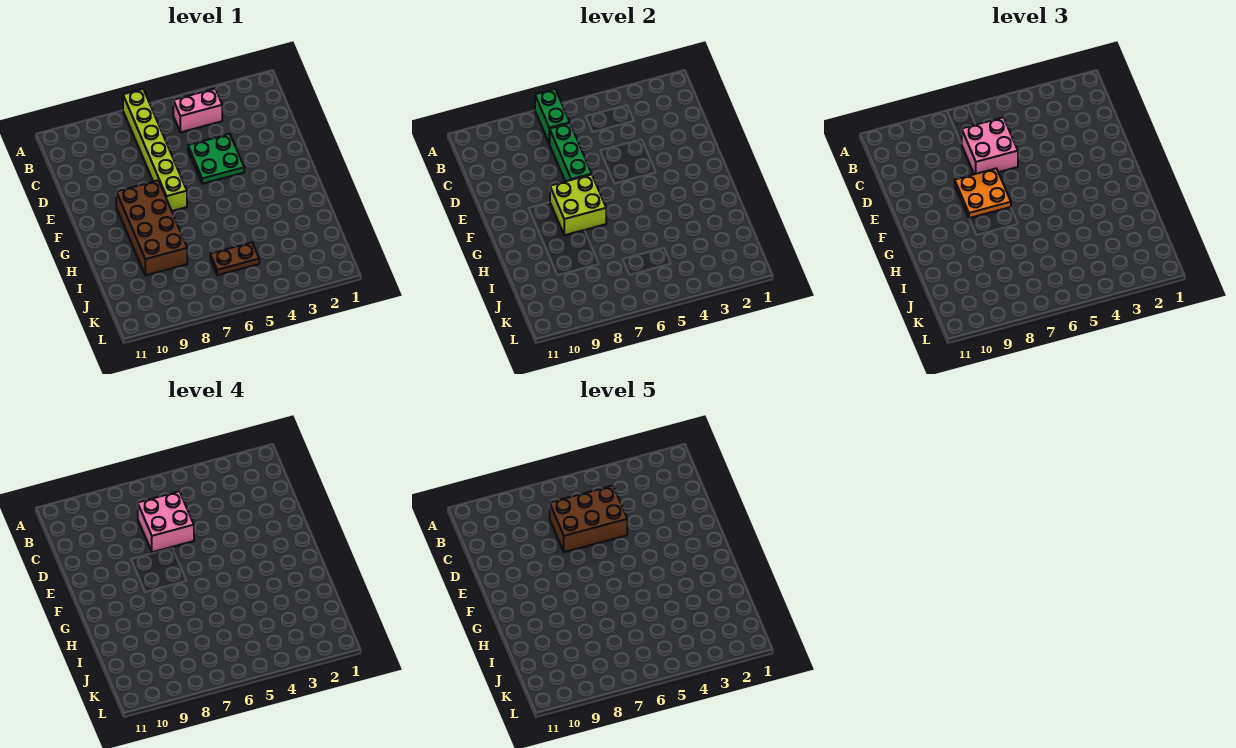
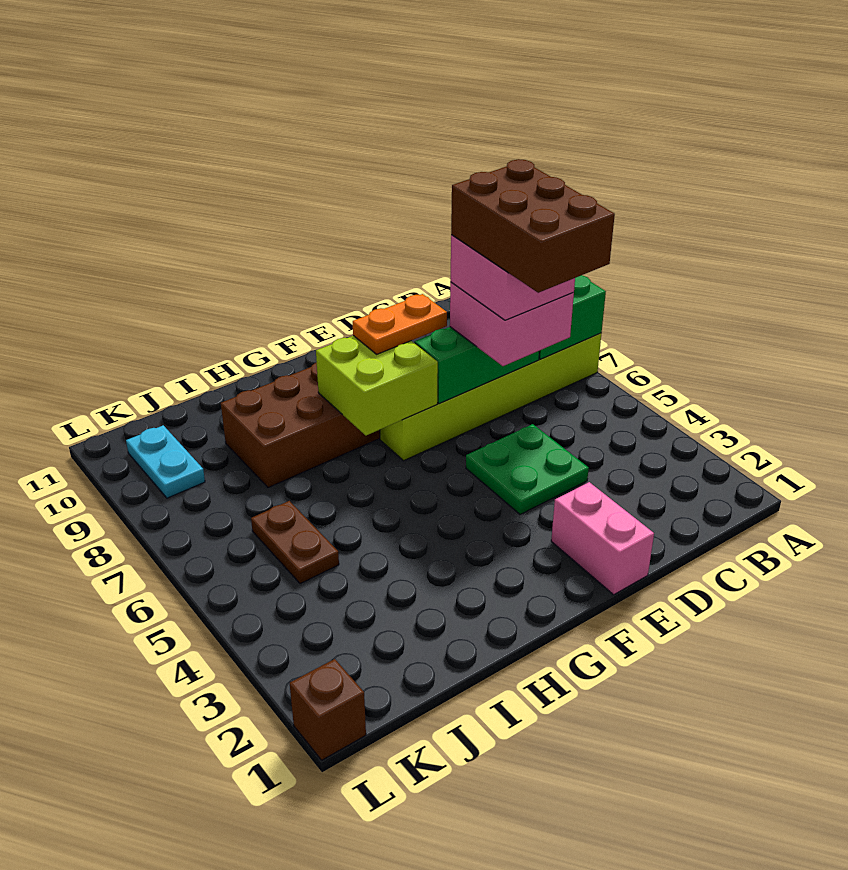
pink 1x2 brick [173,89,222,132] -> pink 1x2 brick moved to [551,482,654,595]
orange 2x2 plate [955,168,1011,218] -> orange 1x2 plate [353,294,447,354]
none -> cyan 1x2 plate [126,425,205,498]
none -> brown 1x1 brick [290,659,366,760]

